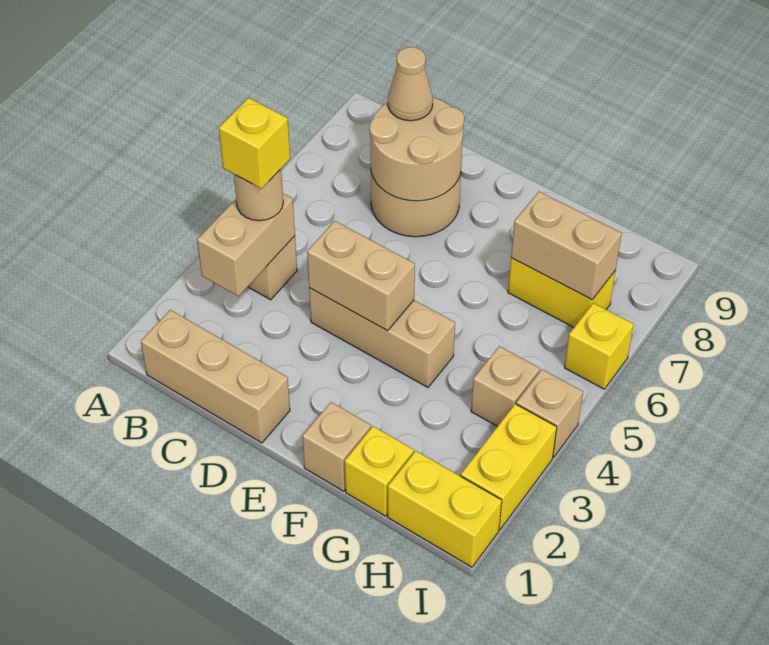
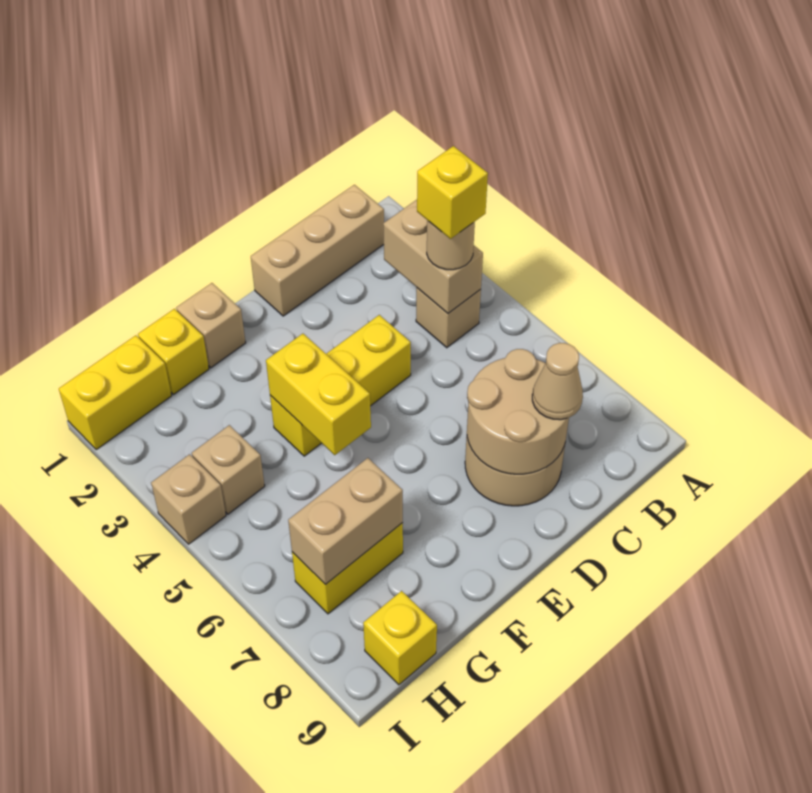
tan 1x3 brick [309,288,455,387] -> yellow 1x3 brick [270,315,411,456]
tan 1x2 brick [307,221,415,331] -> none
yellow 1x2 brick [461,404,557,530] -> yellow 1x2 brick moved to [266,334,371,455]
yellow 1x1 brick [564,303,634,389] -> yellow 1x1 brick moved to [363,591,437,685]

